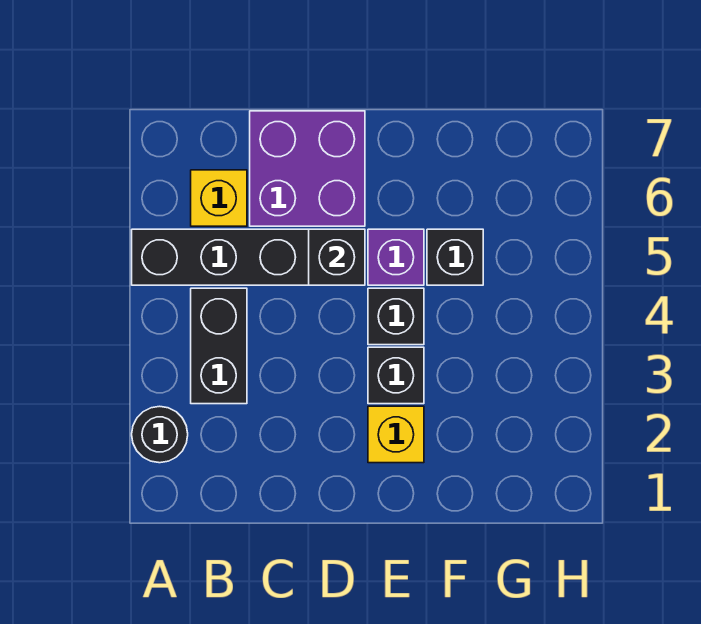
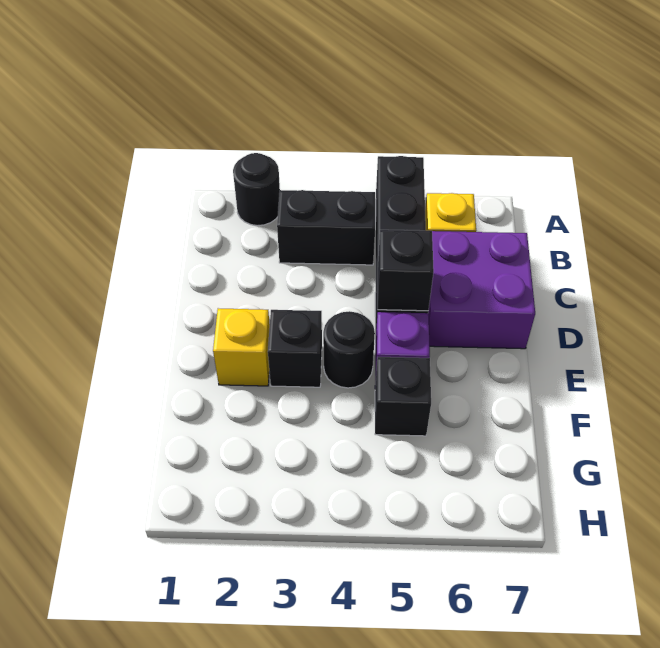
black 1x1 brick [368,288,424,345] -> black 1x1 round brick [323,311,375,388]

